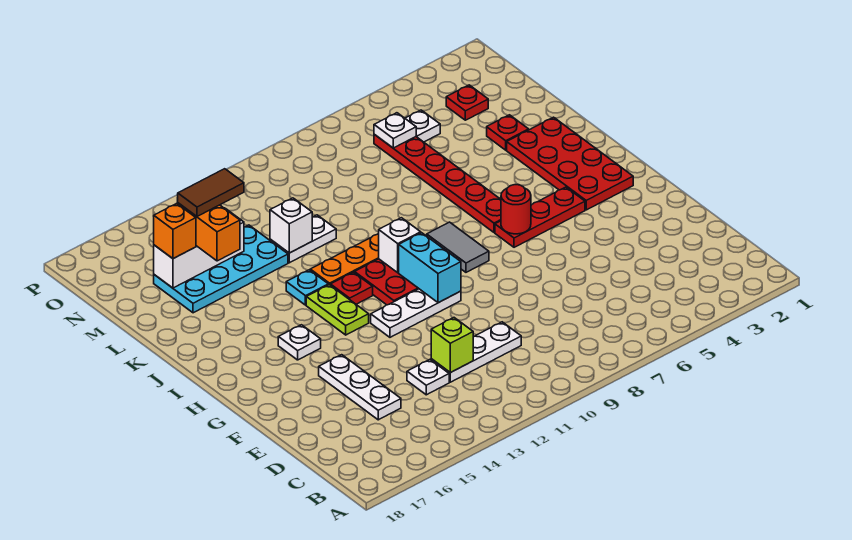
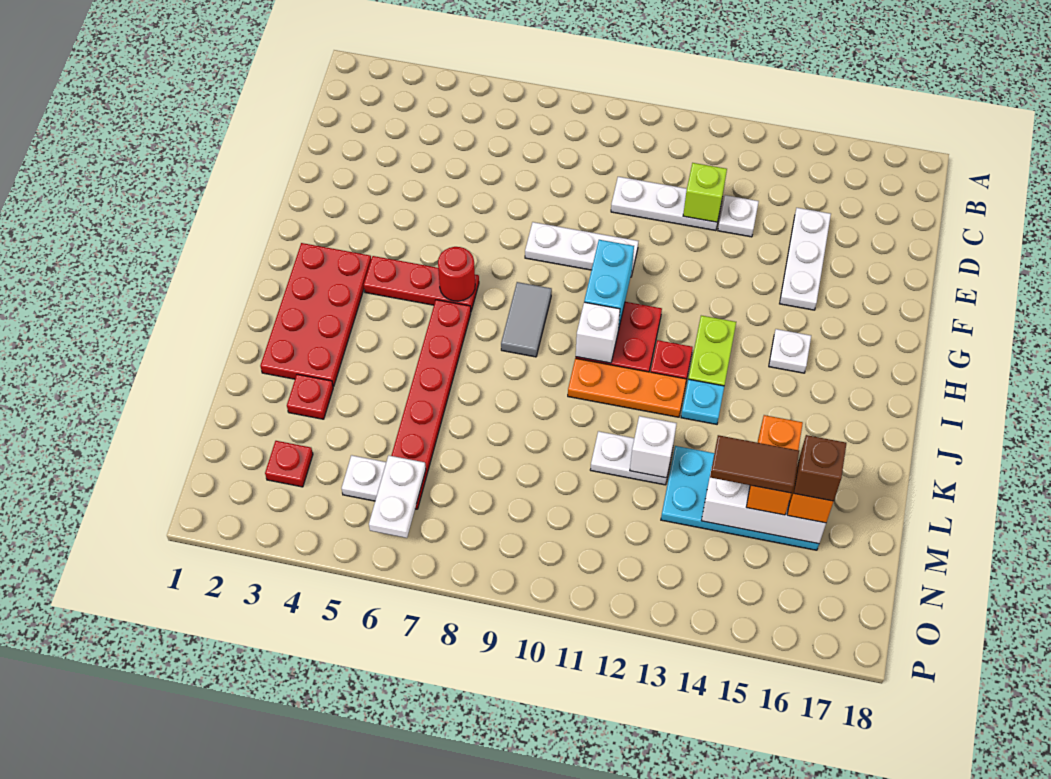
white 1x3 plate [371,289,461,337] -> white 1x3 plate moved to [525,222,638,277]
none -> brown 1x1 brick [794,435,846,501]
white 1x1 plate [374,113,416,148] -> white 1x2 plate [369,456,426,538]

